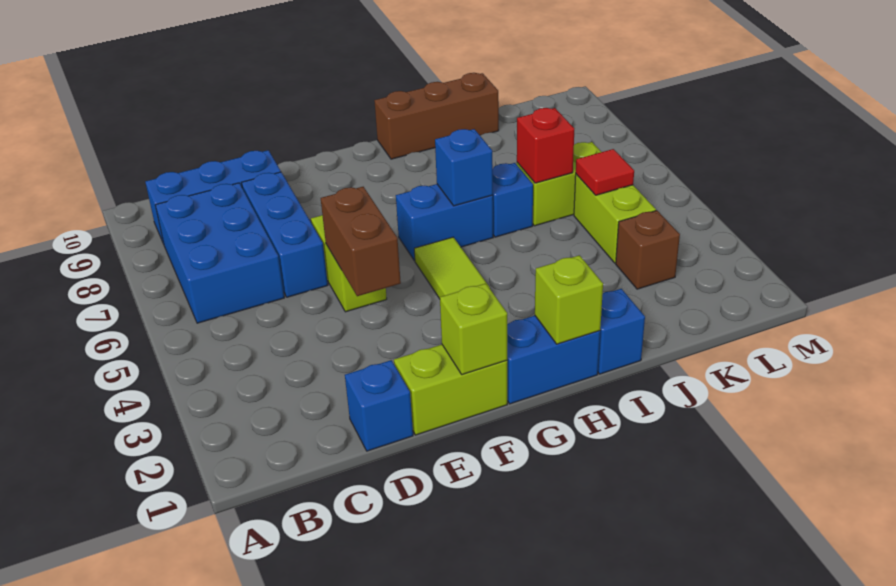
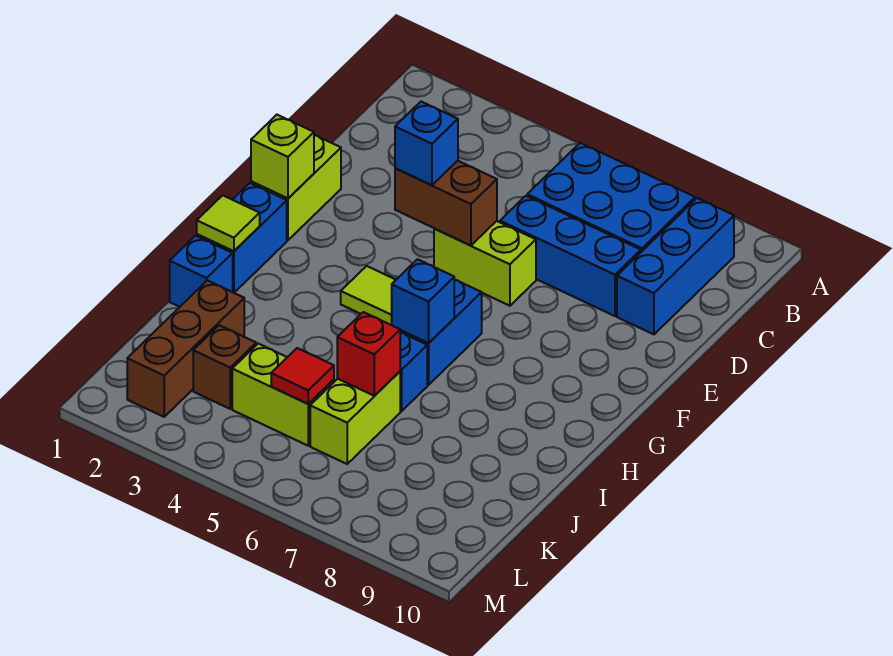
blue 1x1 brick [345,360,413,451] -> blue 1x1 brick moved to [395,102,458,185]
lime 1x1 brick [535,255,603,344] -> lime 1x1 tile [197,195,260,251]
brown 1x3 brick [374,73,499,159] -> brown 1x3 brick moved to [127,280,244,417]

